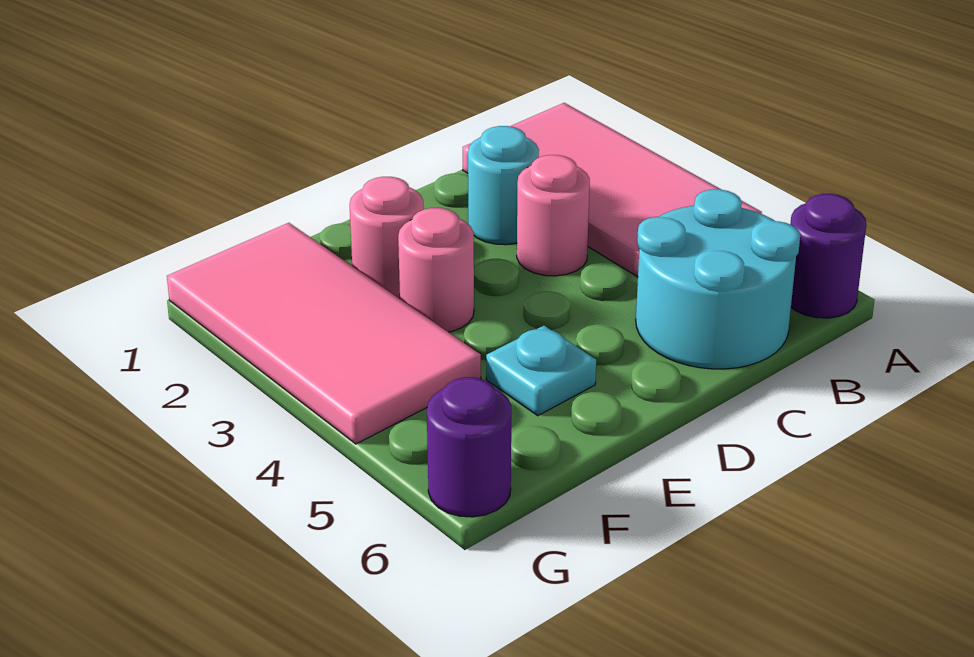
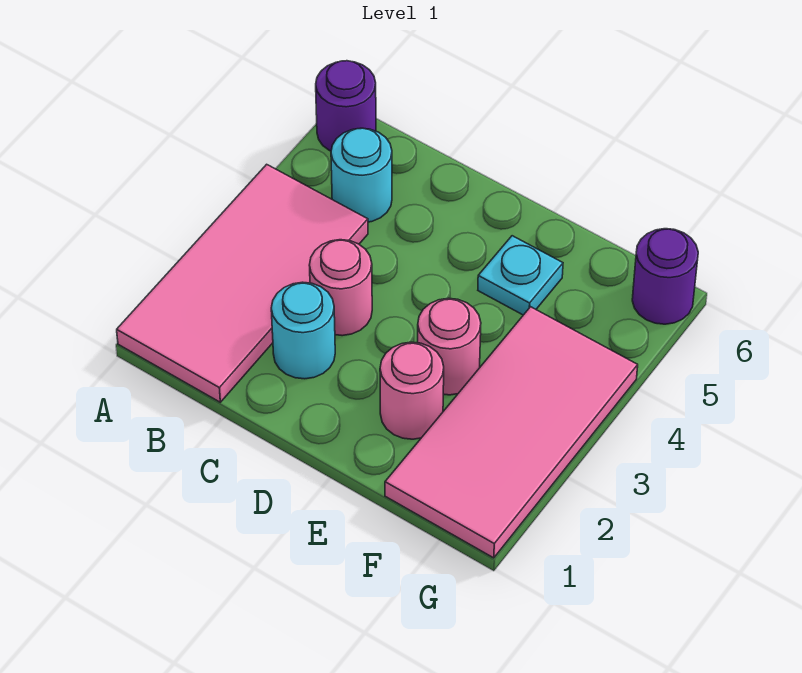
cyan 2x2 round brick [636,189,800,369] -> cyan 1x1 round brick [331,128,392,222]

